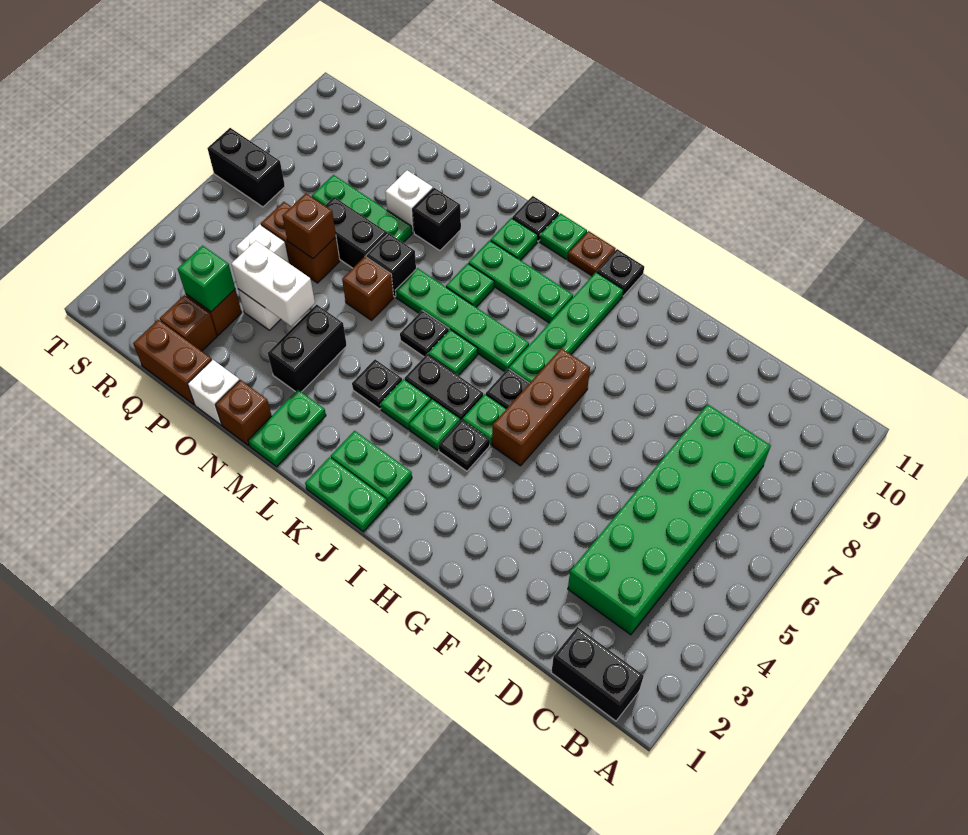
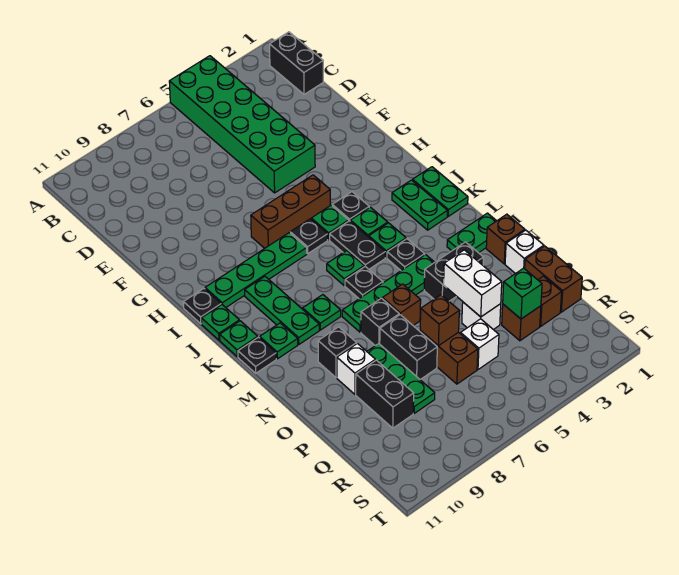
green 2x6 brick [568,404,771,635] -> green 2x6 brick turned to [169,56,315,193]
green 1x4 plate [395,268,529,372] -> green 1x4 plate turned to [342,255,435,332]
brown 1x1 plate [568,231,616,276] -> green 1x1 plate [202,305,239,340]
black 1x2 brick [207,128,285,207] -> black 1x2 brick moved to [356,360,414,428]

